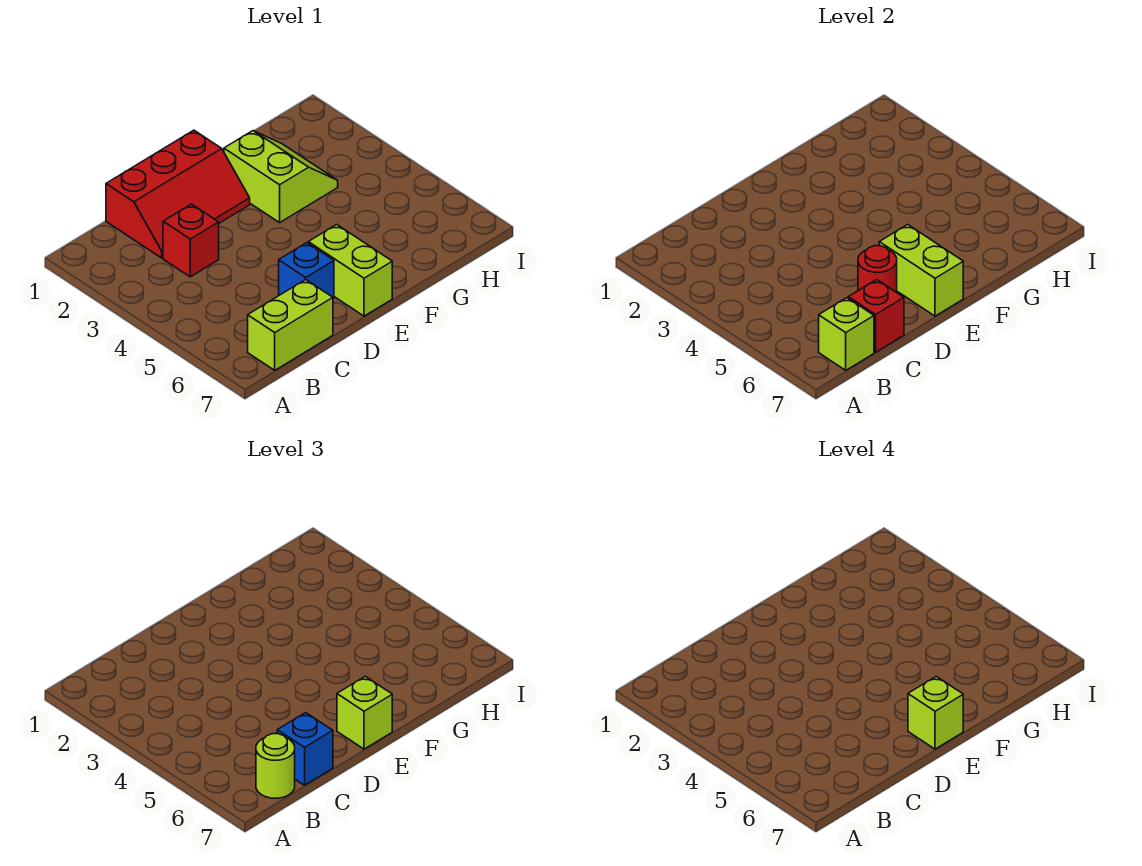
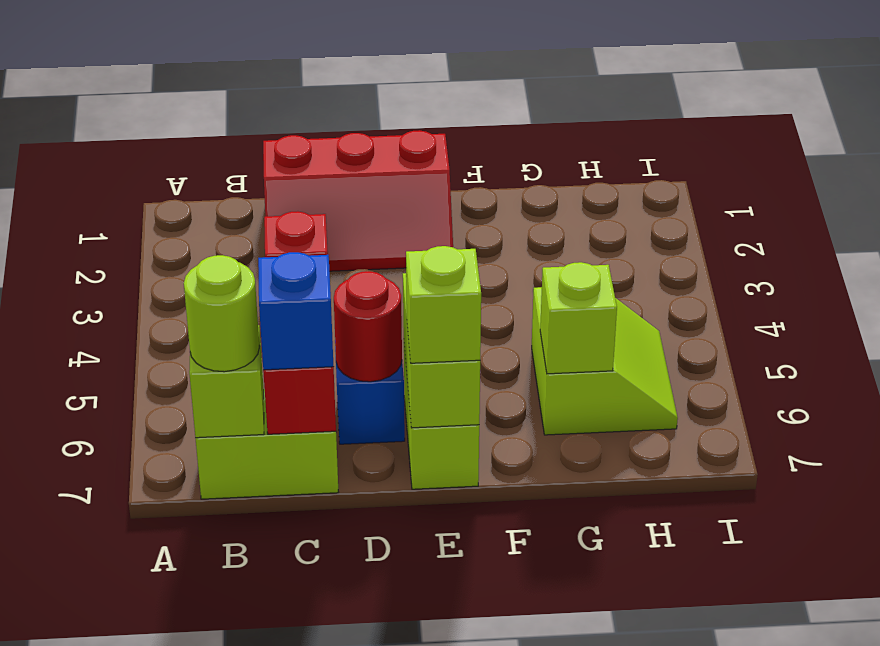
lime 1x1 brick [908,676,963,749] -> lime 1x1 brick moved to [540,262,617,374]
lime 2x2 slope [224,131,338,223] -> lime 2x2 slope moved to [532,287,678,435]

